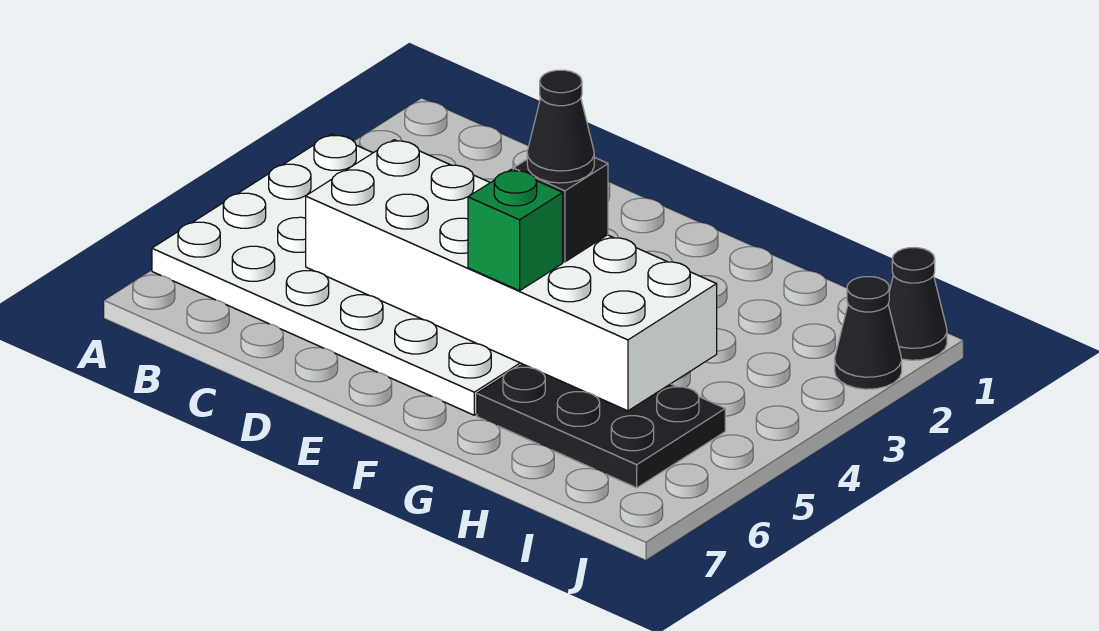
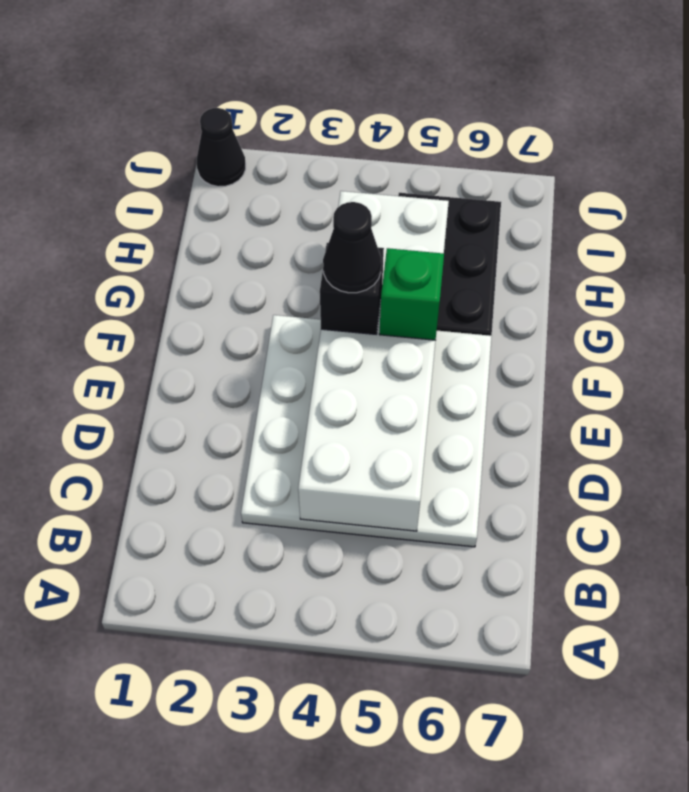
white 4x6 plate [152,134,522,415] -> white 4x4 plate [241,315,492,547]
black 1x1 cone [835,277,902,389] -> none

